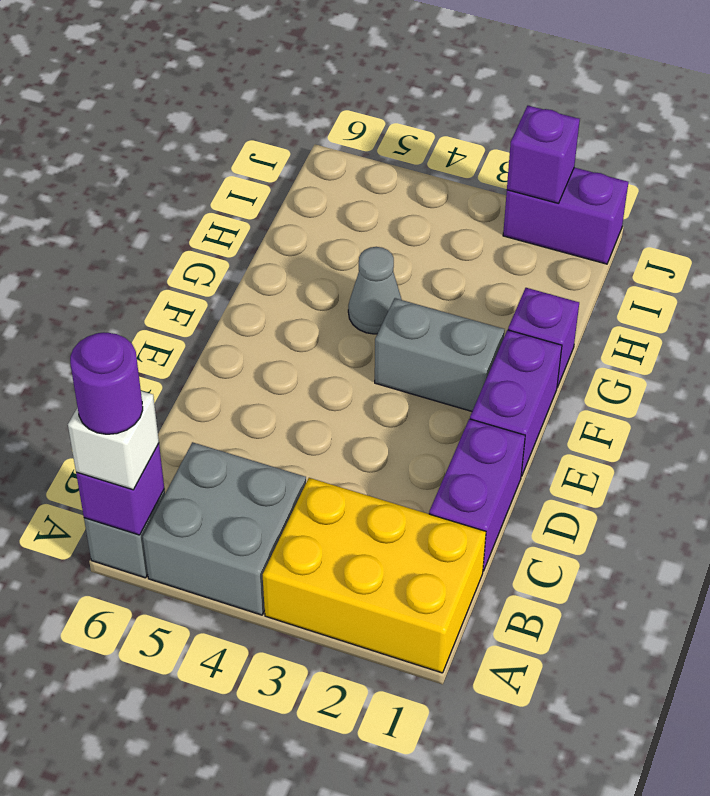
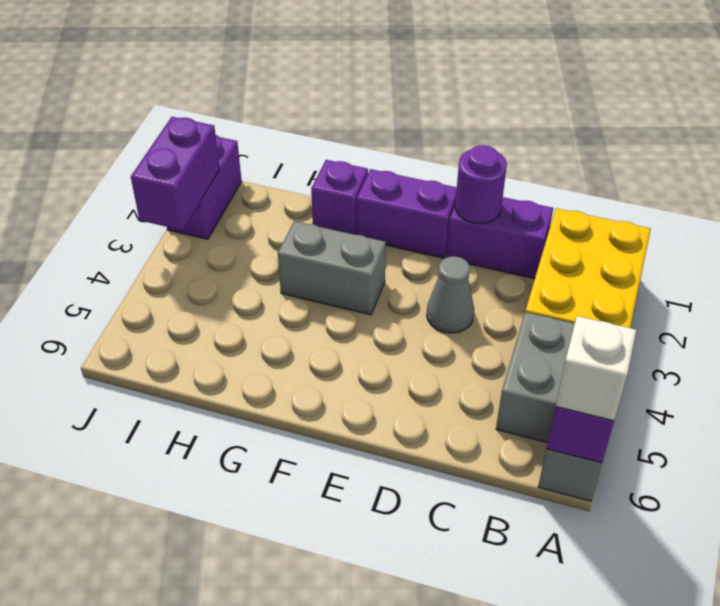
purple 1x1 round brick [70,332,143,434] -> purple 1x1 round brick moved to [455,145,507,223]
grey 1x2 brick [375,298,505,411] -> grey 1x2 brick turned to [278,221,386,315]
grey 1x1 cone [348,247,402,334] -> grey 1x1 cone moved to [427,256,474,333]
purple 1x1 brick [507,106,580,203] -> purple 1x2 brick [131,117,220,230]

